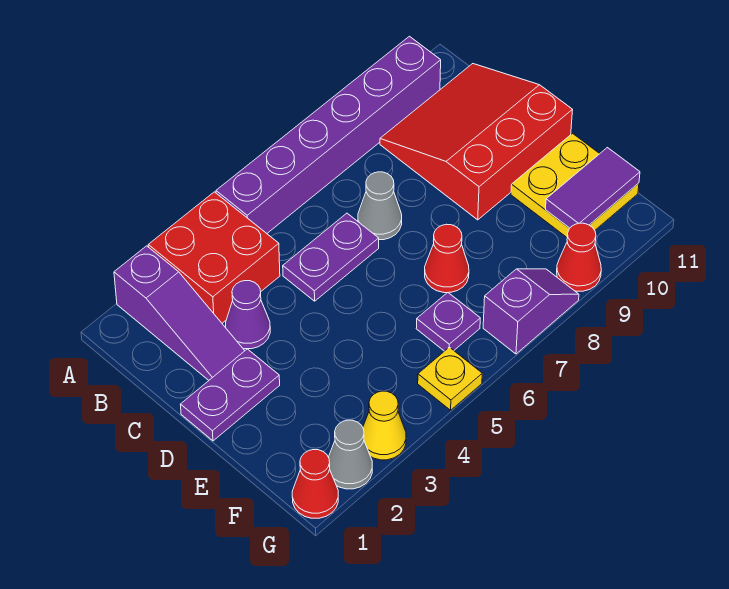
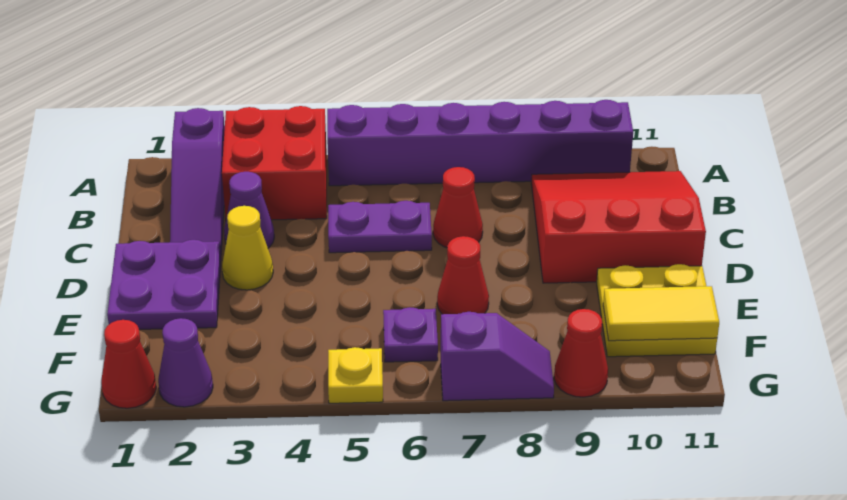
grey 1x1 cone [358,172,402,240] -> red 1x1 cone [433,167,483,248]
purple 1x2 plate [180,349,280,441] -> purple 2x2 plate [107,240,221,329]
purple 1x2 tile [545,148,640,228] -> yellow 1x2 tile [603,286,719,341]
grey 1x1 cone [329,420,372,489] -> purple 1x1 cone [158,318,213,407]
yellow 1x1 cone [363,391,406,460] -> yellow 1x1 cone moved to [222,206,273,290]

